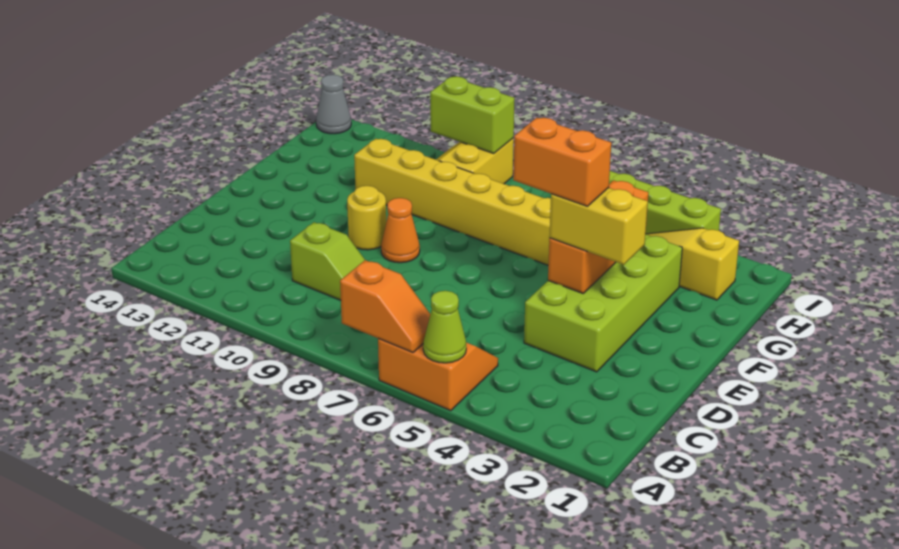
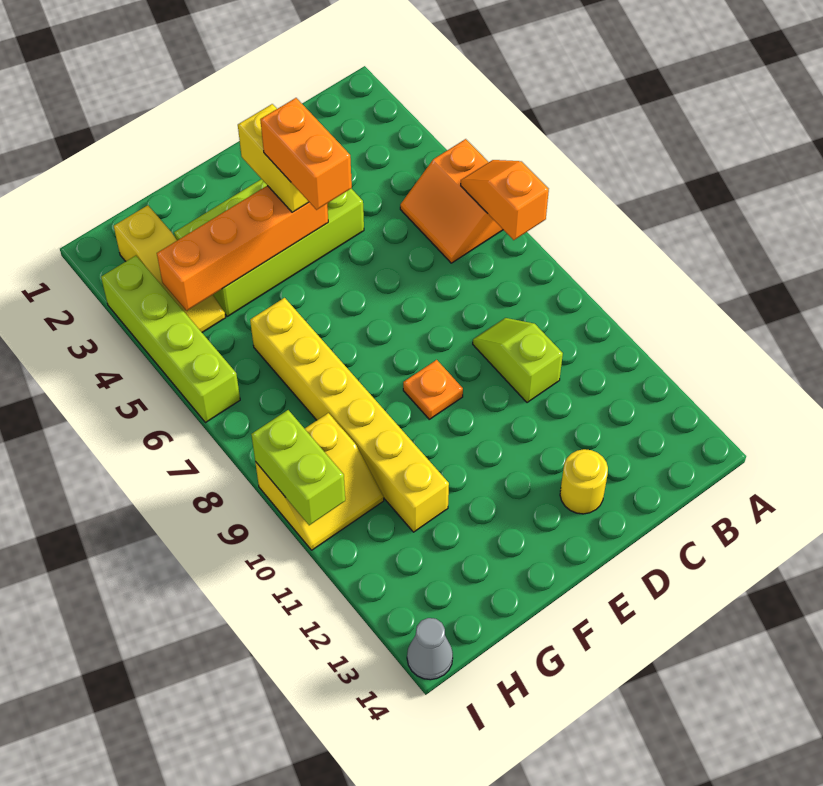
lime 1x1 cone [423,291,466,363] -> none
orange 1x3 brick [548,180,648,293] -> orange 1x4 brick [157,186,328,311]
orange 1x1 cone [381,198,420,263] -> orange 1x1 plate [403,360,463,419]
yellow 1x1 round brick [347,186,386,250] -> yellow 1x1 round brick moved to [560,449,608,514]

